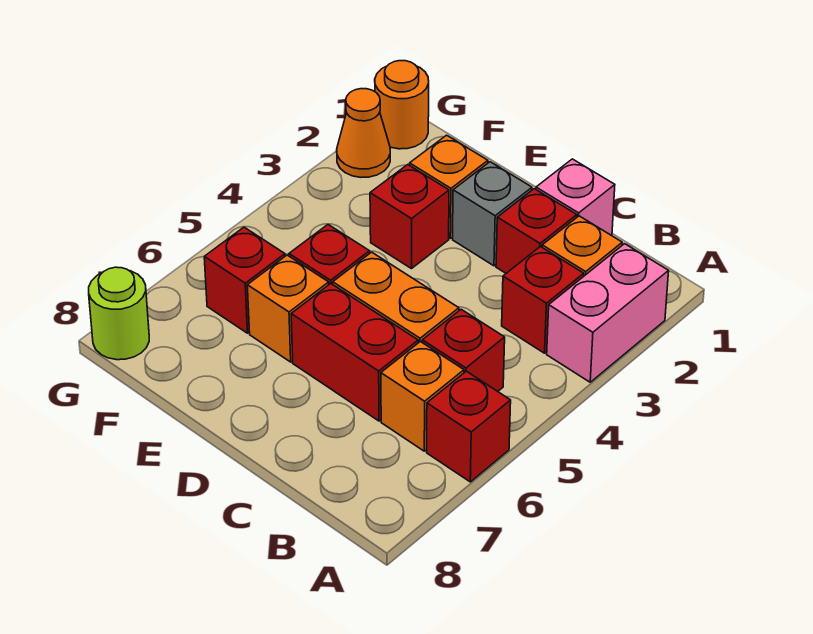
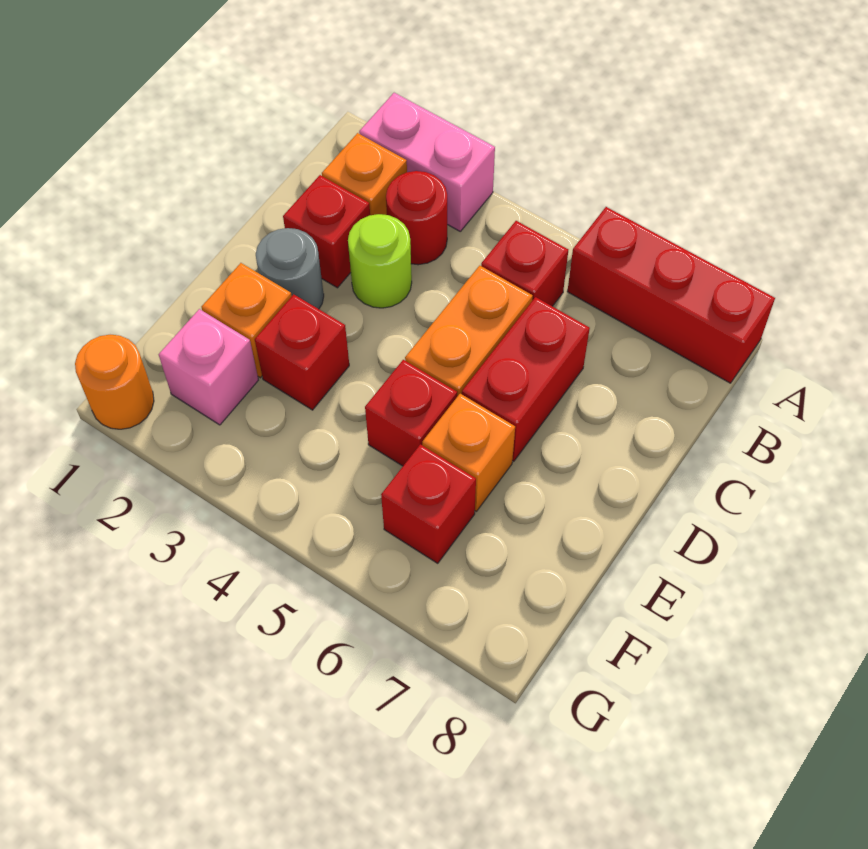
red 1x1 brick [427,371,511,482] -> red 1x3 brick [567,207,775,383]
red 1x1 brick [502,247,584,353] -> red 1x1 round brick [386,171,447,265]
orange 1x1 brick [381,342,464,451] -> none
pink 1x1 brick [536,159,615,235] -> pink 1x1 brick moved to [159,309,258,425]
grey 1x1 brick [453,162,532,266] -> grey 1x1 round brick [256,228,324,309]
orange 1x1 cone [337,89,390,177] -> none
lime 1x1 round brick [89,267,149,360] -> lime 1x1 round brick moved to [348,214,412,308]

